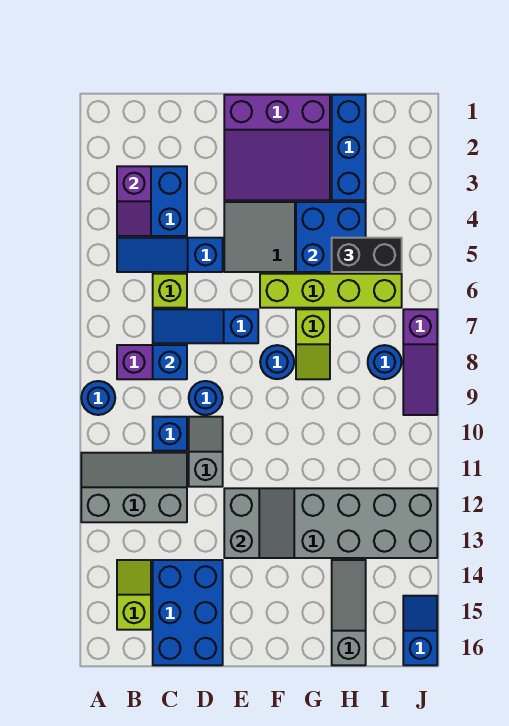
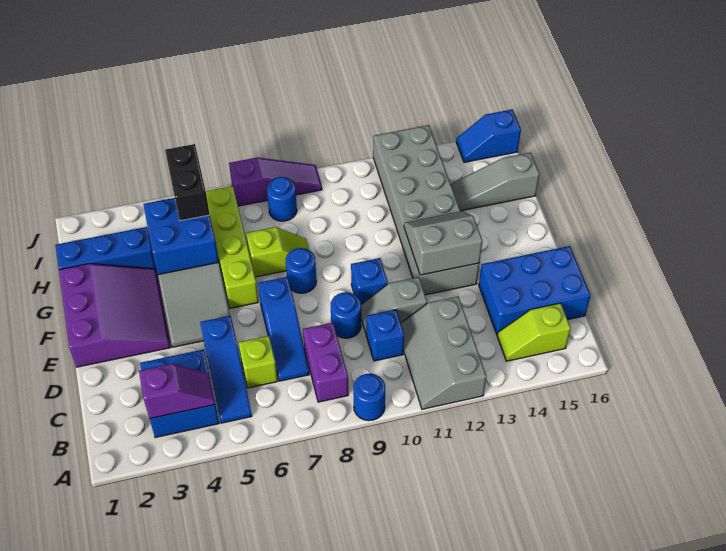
blue 1x1 brick [153,345,187,379] -> blue 1x1 brick moved to [351,258,388,304]

